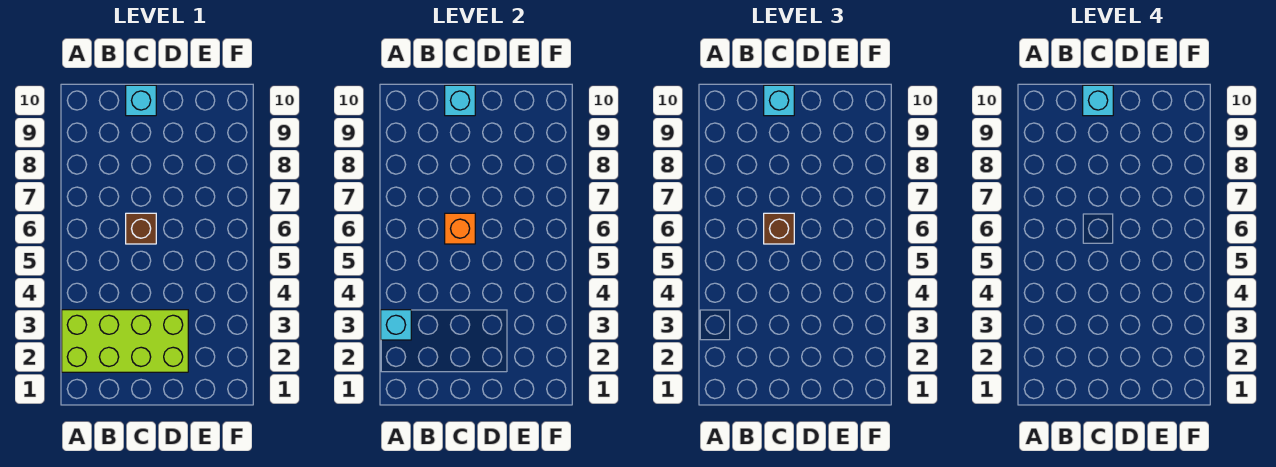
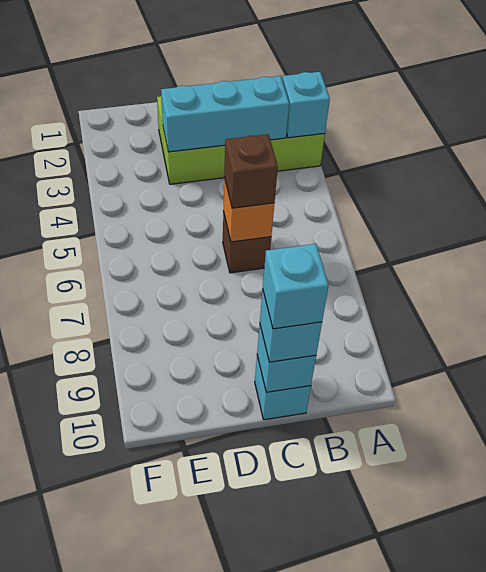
none -> cyan 1x3 brick [161,76,289,152]

